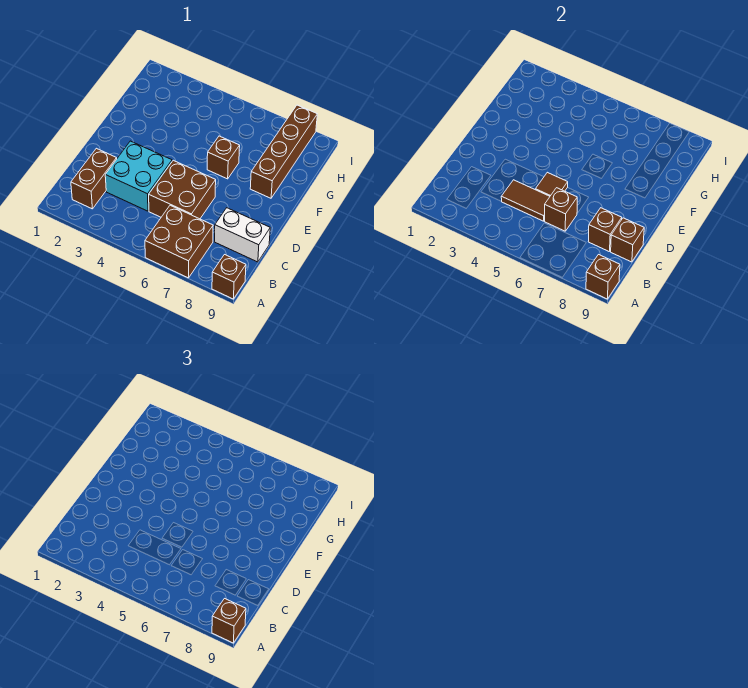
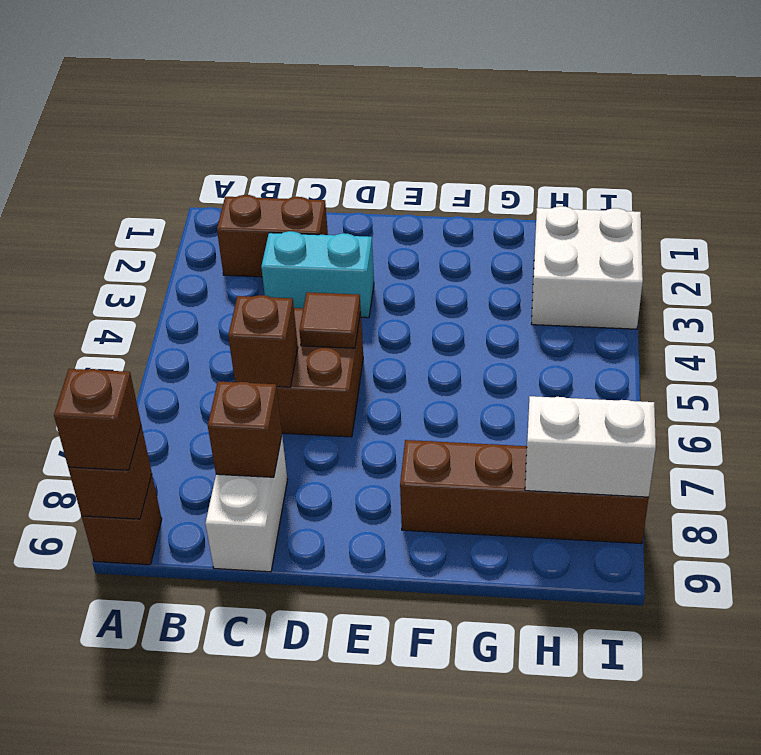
brown 2x2 brick [145,205,213,278] -> none
cyan 2x2 brick [105,141,172,211] -> cyan 1x2 brick [261,231,374,318]
brown 1x2 tile [501,180,550,221] -> none
brown 1x1 brick [611,218,644,262] -> none
brown 1x1 brick [207,136,240,179] -> none
none -> white 2x2 brick [532,206,643,329]
none -> white 1x2 brick [525,396,656,497]

